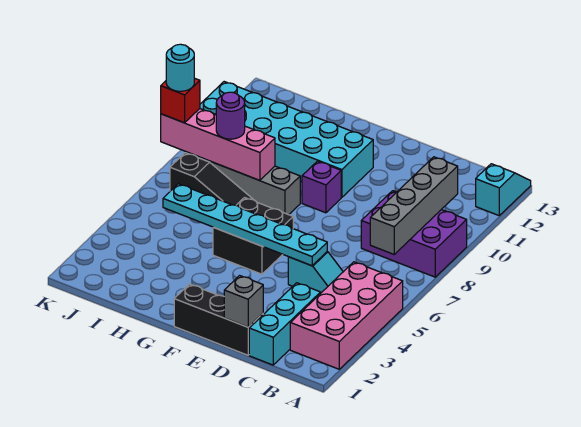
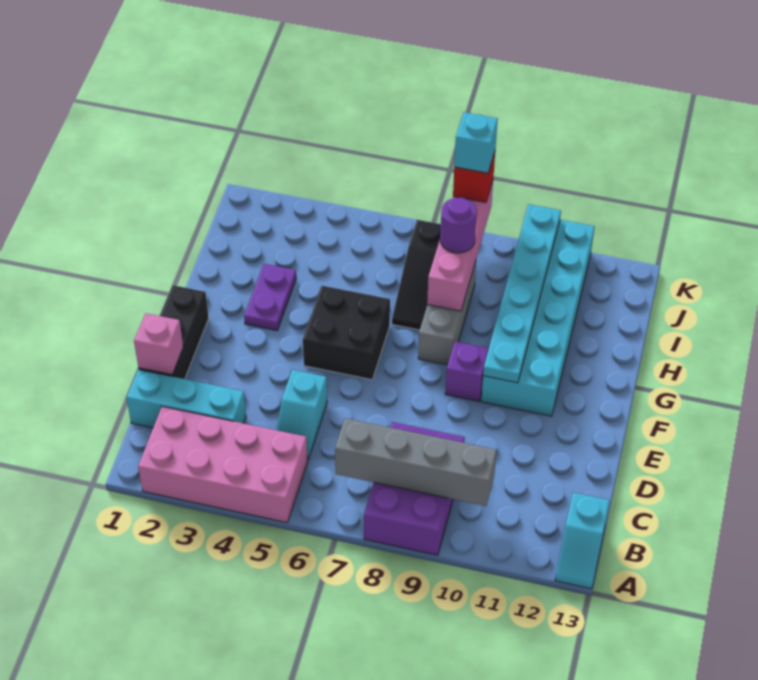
cyan 1x2 slope [476,164,531,216] -> cyan 1x2 slope turned to [555,493,610,589]
grey 1x1 brick [224,276,263,327] -> pink 1x1 brick [134,313,183,375]
cyan 1x6 plate [163,184,327,266] -> cyan 1x6 plate moved to [483,204,561,383]
none -> purple 1x2 plate [244,264,296,331]
cyan 1x1 round brick [166,44,194,91] -> cyan 1x1 brick [454,112,498,173]

